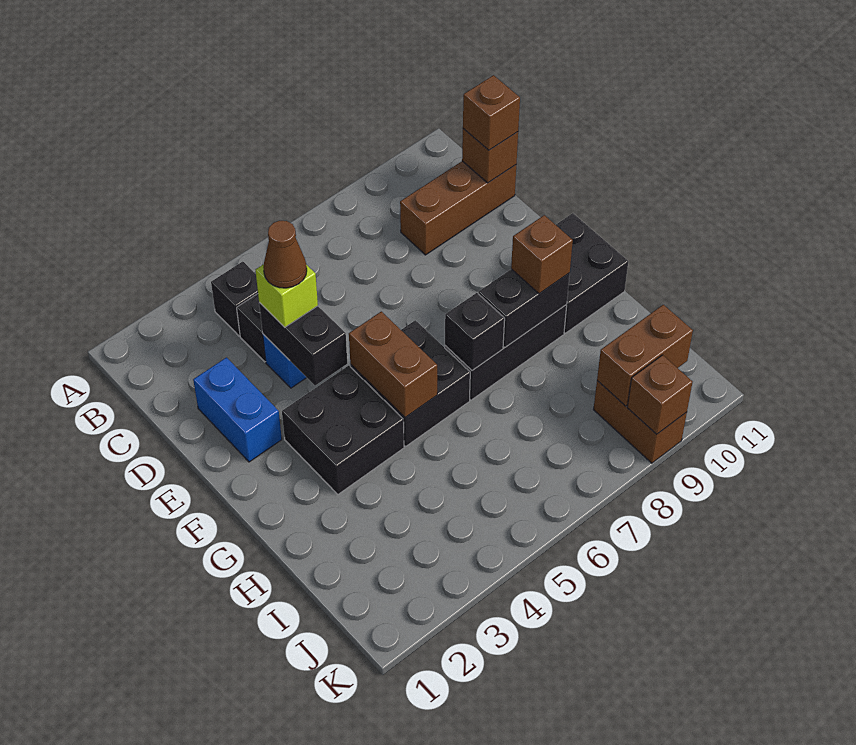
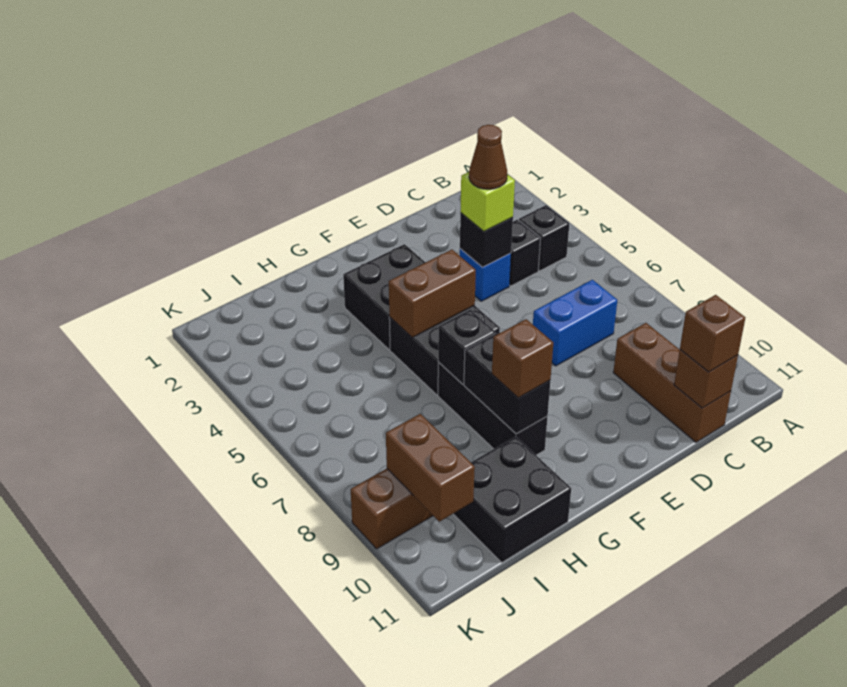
blue 1x2 brick [193,358,282,462] -> blue 1x2 brick moved to [533,280,617,366]
black 1x2 brick [259,303,347,385] -> black 1x1 brick [460,213,513,267]
black 2x2 brick [556,213,628,333] -> black 2x2 brick moved to [454,437,571,563]
brown 1x1 brick [627,355,693,434] -> none

